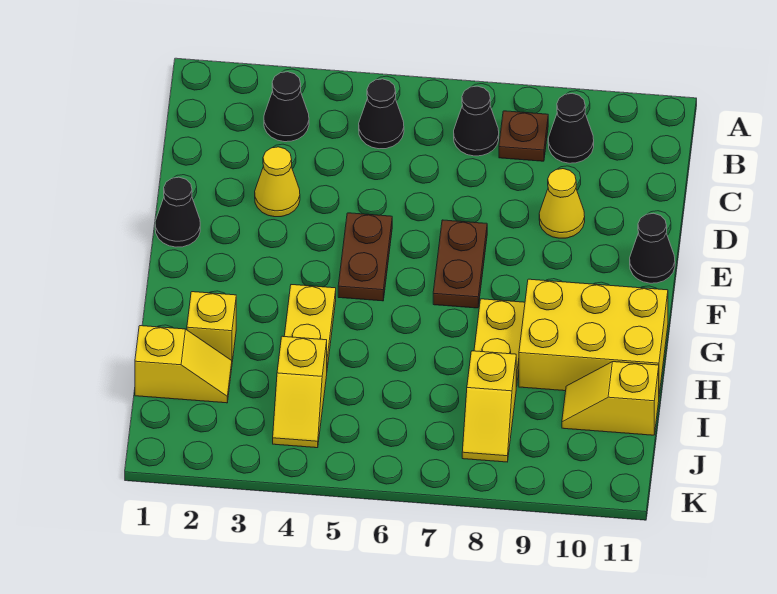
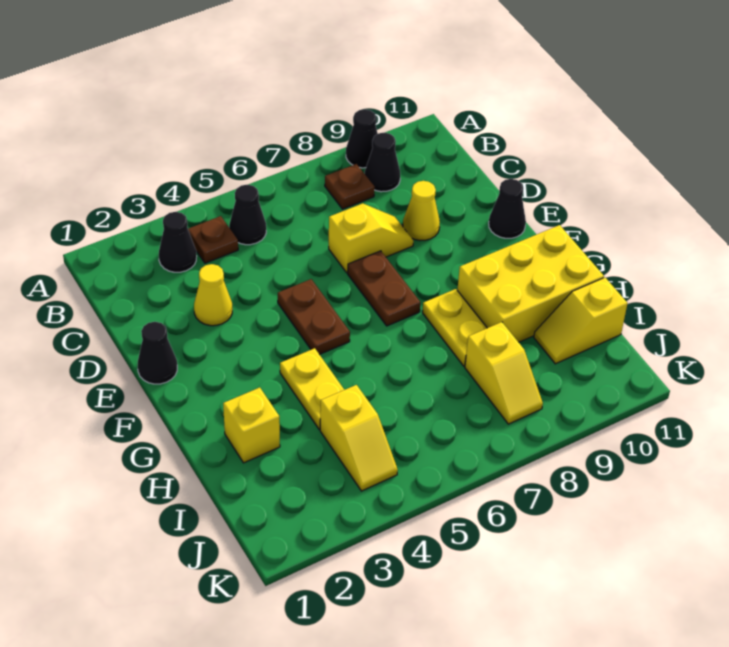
none -> brown 1x1 plate [188,216,238,263]
black 1x1 cone [454,86,499,156] -> black 1x1 cone moved to [346,109,378,168]
yellow 1x2 slope [135,326,232,403] -> yellow 1x2 slope moved to [329,203,413,273]

